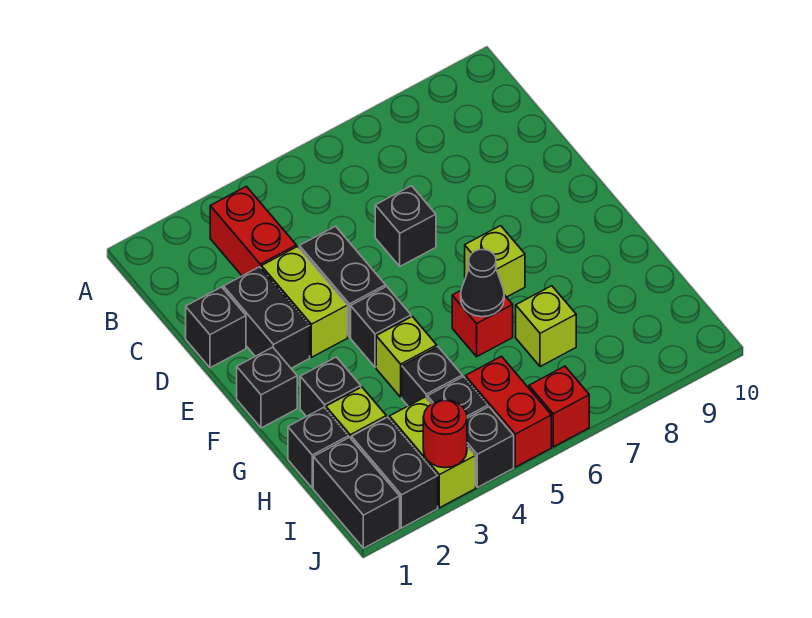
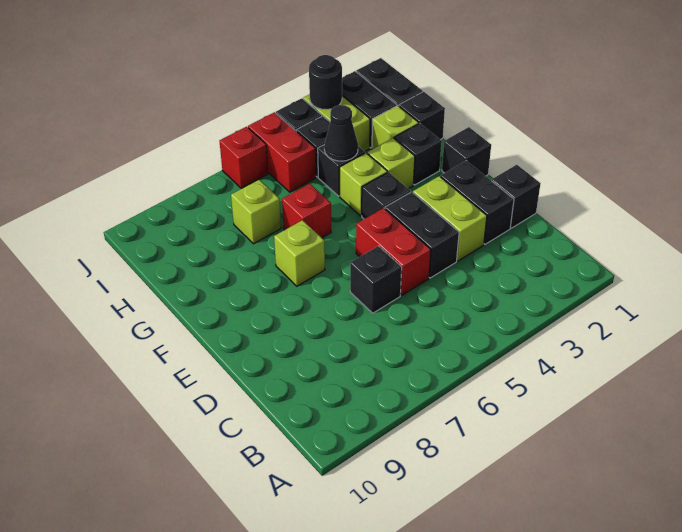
red 1x2 brick [210,186,296,276] -> red 1x2 brick moved to [356,208,431,295]
none -> lime 1x1 brick [367,138,415,189]
black 1x1 cone [461,249,504,317] -> black 1x1 cone moved to [324,105,358,161]
red 1x1 round brick [423,400,467,468] -> black 1x1 round brick [309,55,342,110]

